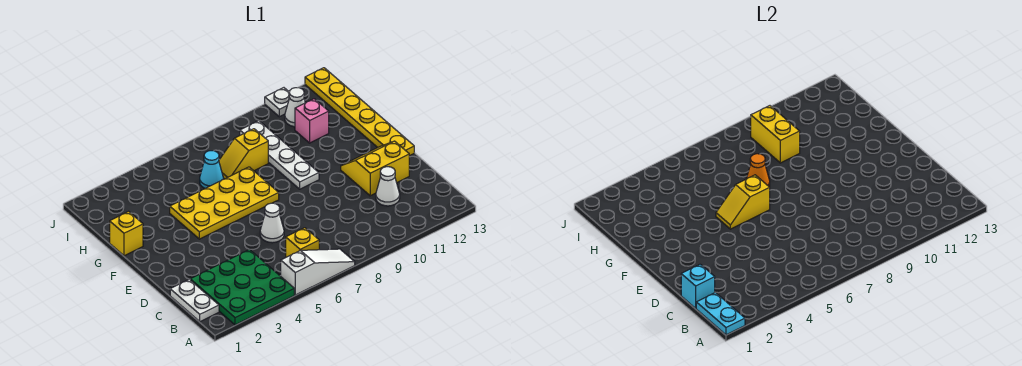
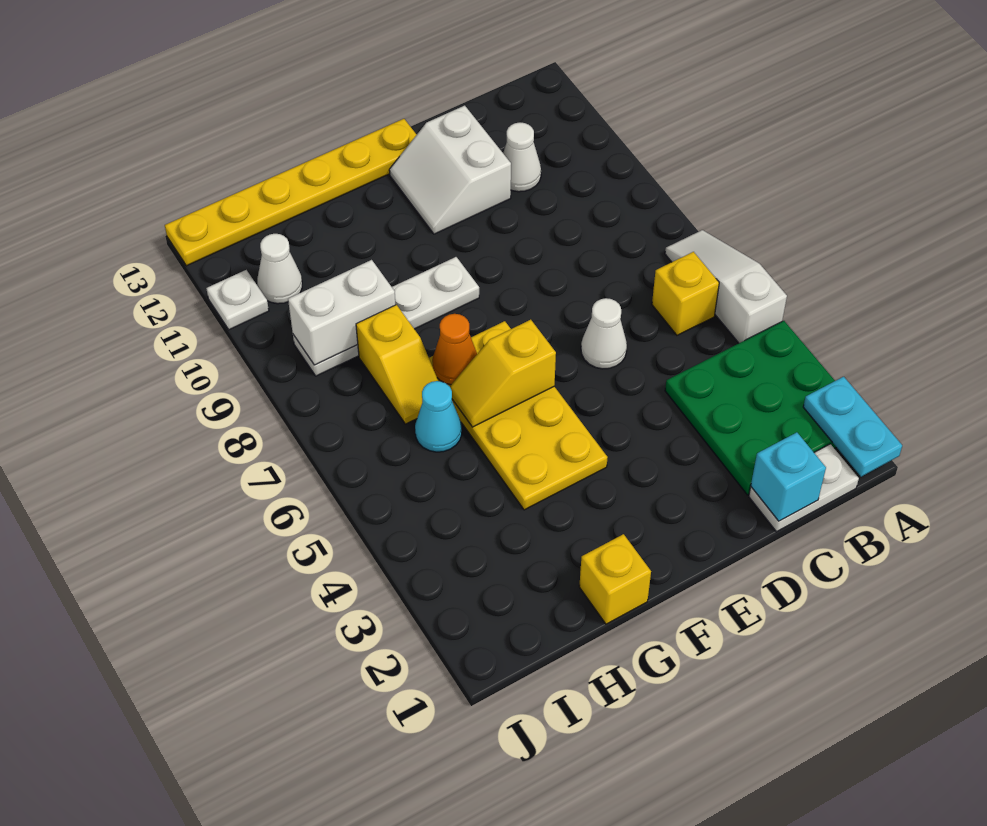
cyan 1x2 plate [696,292,745,335] -> cyan 1x2 plate turned to [803,377,902,477]
yellow 2x2 slope [341,141,409,196] -> white 2x2 slope [389,106,511,234]
yellow 1x2 slope [716,175,770,229] -> yellow 1x2 slope turned to [450,320,556,427]
yellow 1x2 brick [751,106,800,163] -> white 1x2 brick [288,260,395,365]
pink 1x1 brick [295,99,329,143] -> none

